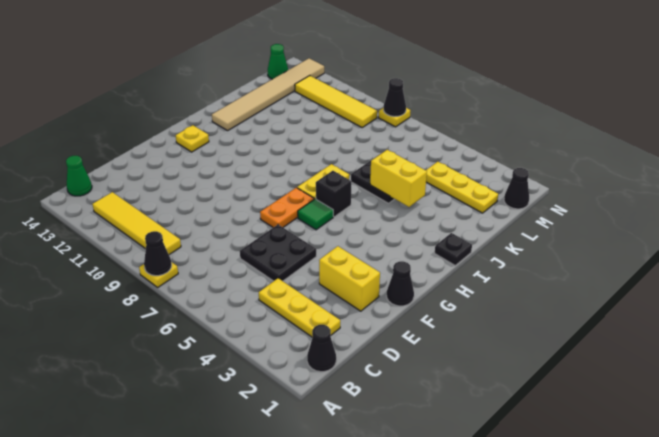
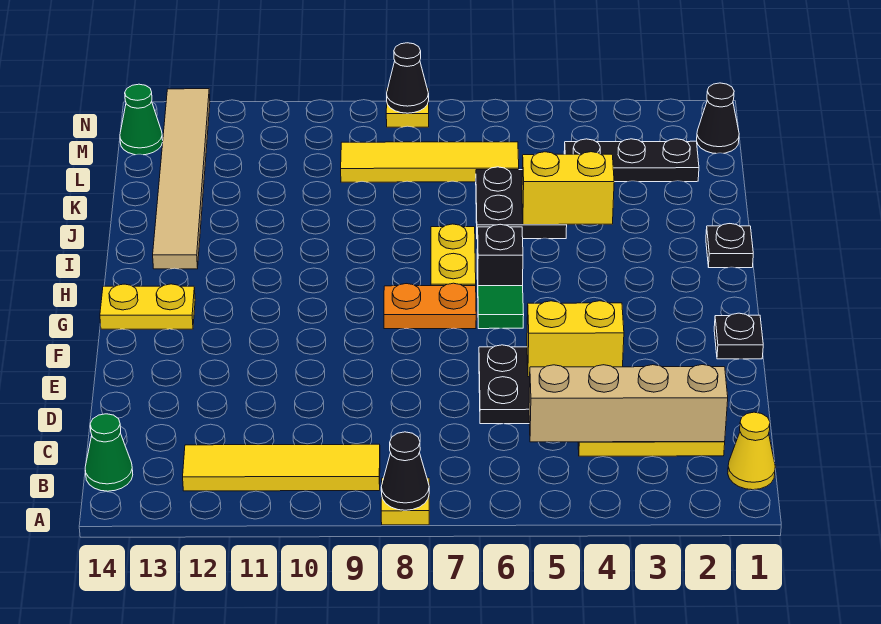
black 1x1 cone [307,325,336,372] -> yellow 1x1 cone [728,412,775,490]
none -> tan 1x4 brick [529,365,728,442]
yellow 1x2 brick [319,246,380,311] -> yellow 1x2 brick moved to [527,301,624,377]
black 1x1 cone [387,261,414,306] -> black 1x1 plate [714,313,763,359]
orange 1x2 plate [260,188,314,228] -> orange 1x2 plate turned to [384,283,476,329]
yellow 1x1 plate [176,125,209,152] -> yellow 1x2 plate [100,284,195,329]
yellow 1x3 plate [426,162,498,213] -> black 1x3 plate [564,139,699,182]
yellow 1x4 tile [295,76,377,127] -> yellow 1x4 tile moved to [341,142,519,182]

